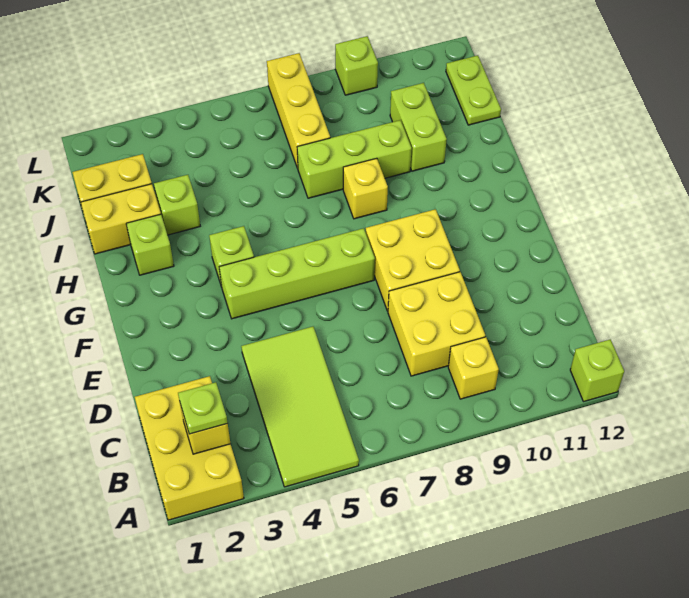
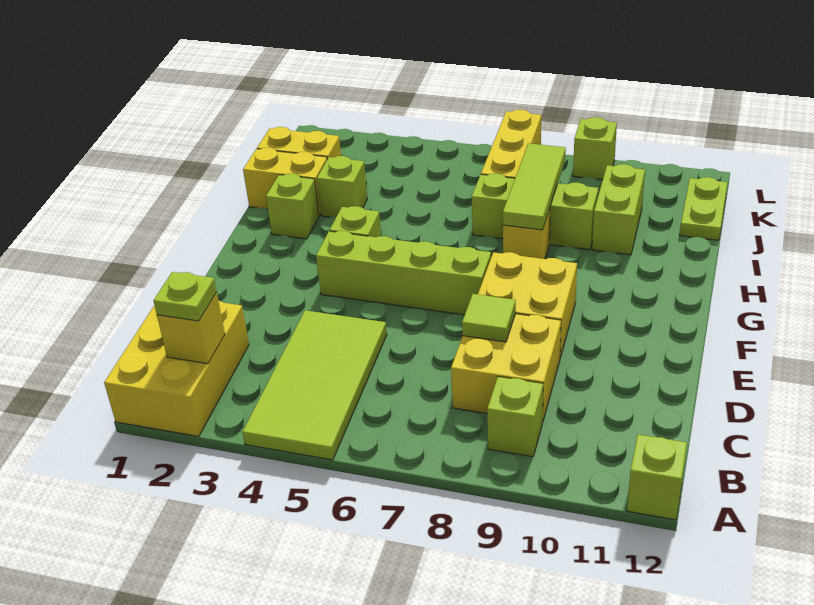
yellow 1x1 brick [448,337,499,399] -> lime 1x1 brick [487,377,543,457]
none -> lime 1x1 tile [462,294,516,342]
none -> lime 1x3 tile [503,143,566,230]

